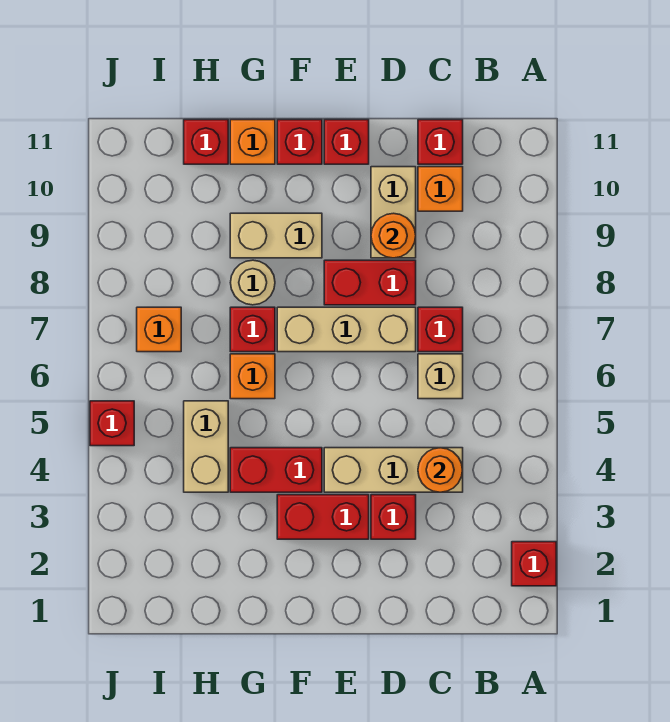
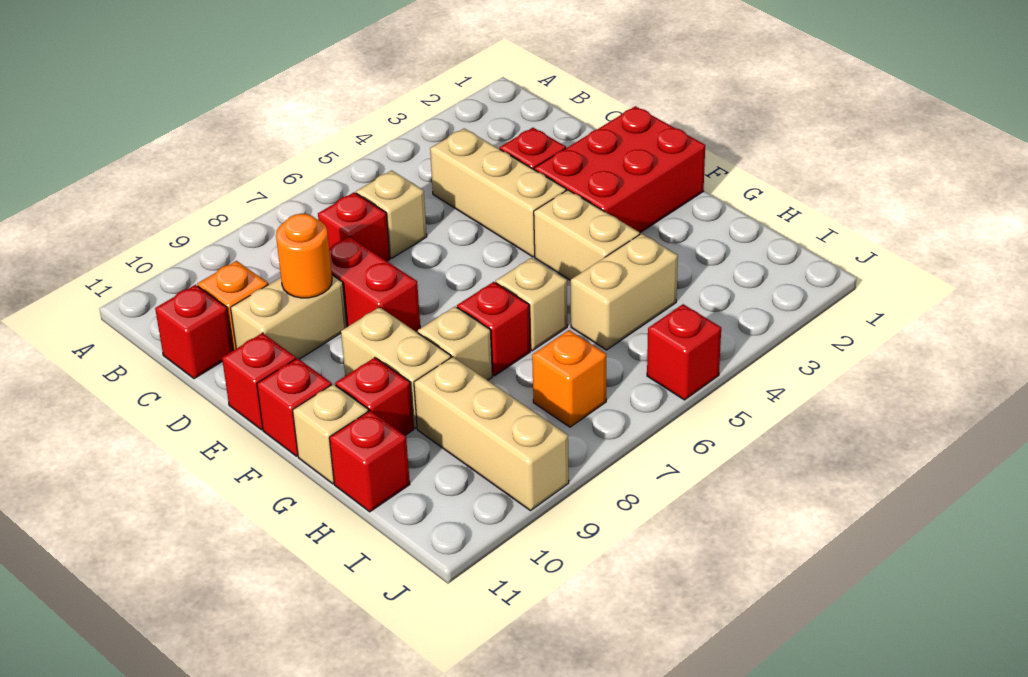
red 1x1 brick [512,542,556,586] -> red 1x1 brick moved to [335,358,414,435]
orange 1x1 round brick [418,448,462,492] -> none
tan 1x3 brick [277,307,416,352] -> tan 1x3 brick moved to [414,357,569,511]
red 1x2 brick [277,495,369,539] -> red 2x3 brick [534,106,705,233]
red 1x2 brick [230,448,322,492] -> tan 1x2 brick [534,190,640,280]
orange 1x1 brick [230,354,275,399] -> tan 1x1 brick [496,258,567,351]
tan 1x1 round brick [230,260,275,305] -> tan 1x1 brick [418,307,492,380]
orange 1x1 brick [230,120,275,164] -> tan 1x1 brick [293,384,368,484]

